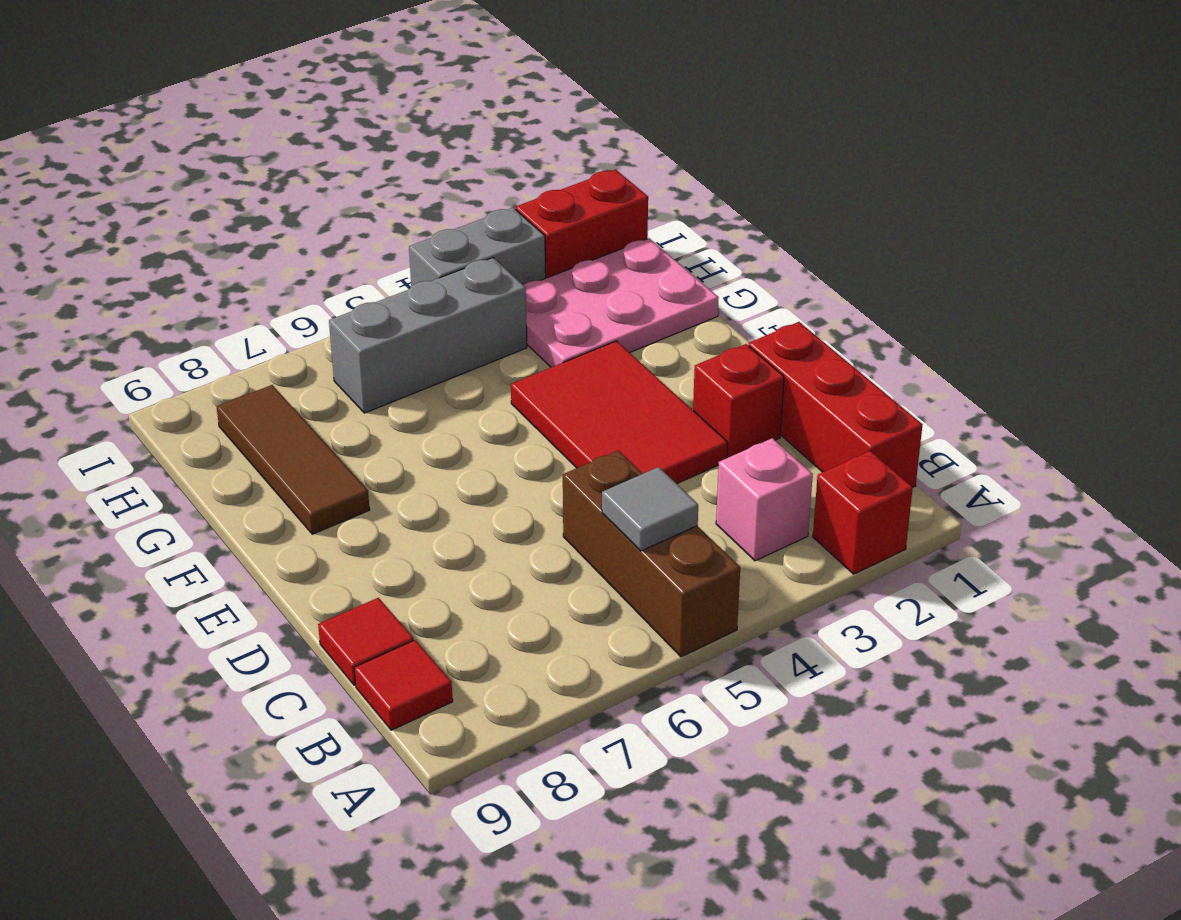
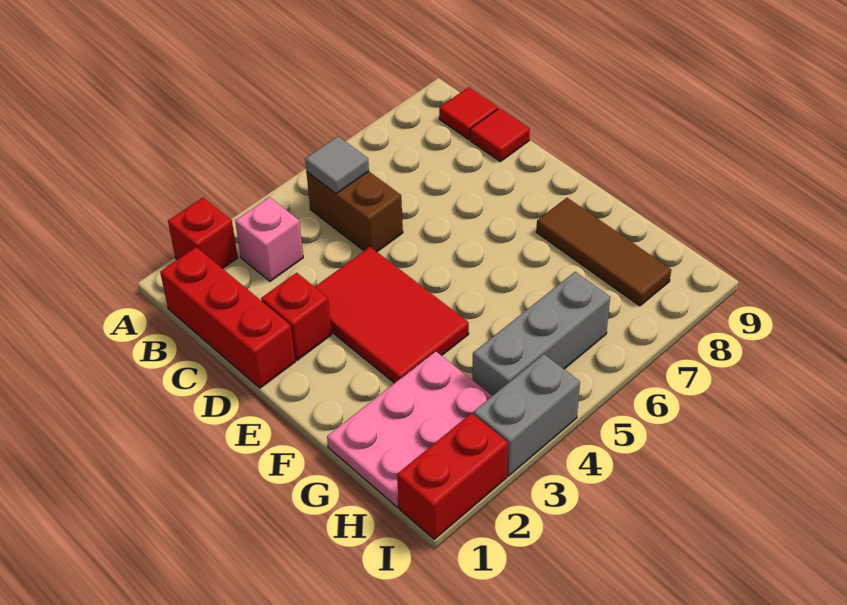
brown 1x3 brick [563,450,740,657] -> brown 1x2 brick [306,171,403,252]

